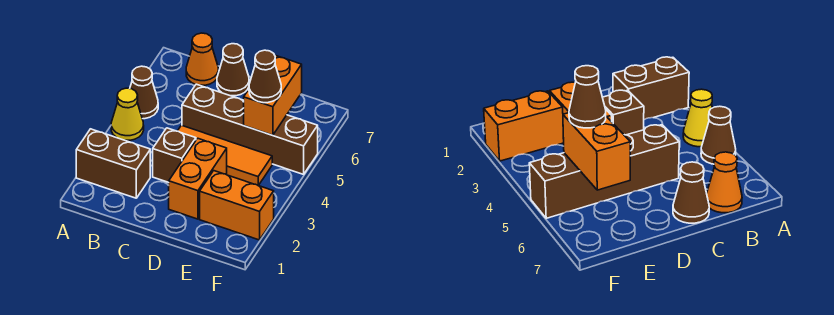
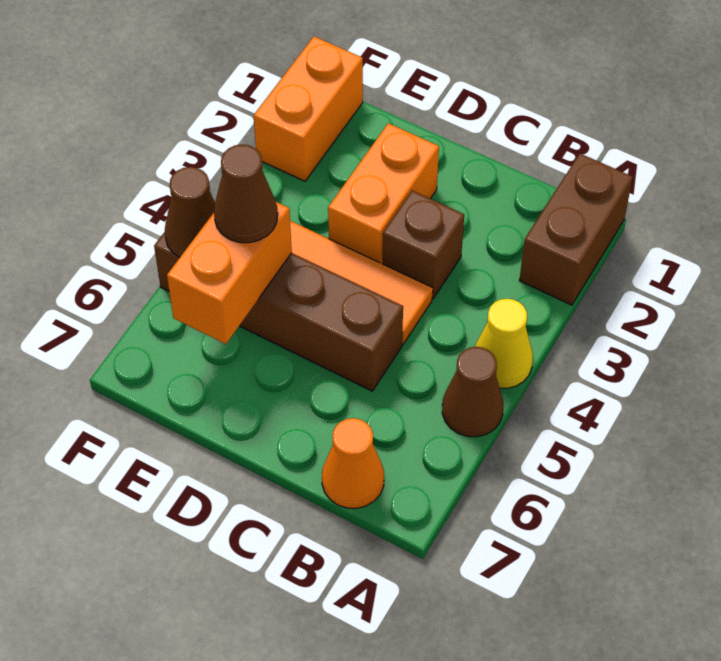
brown 1x2 brick [76,129,150,198] -> brown 1x2 brick turned to [519,154,633,305]
brown 1x1 cone [217,44,249,96] -> brown 1x1 cone moved to [165,167,215,258]
orange 1x2 brick [200,171,274,240] -> orange 1x2 brick turned to [254,37,363,181]

